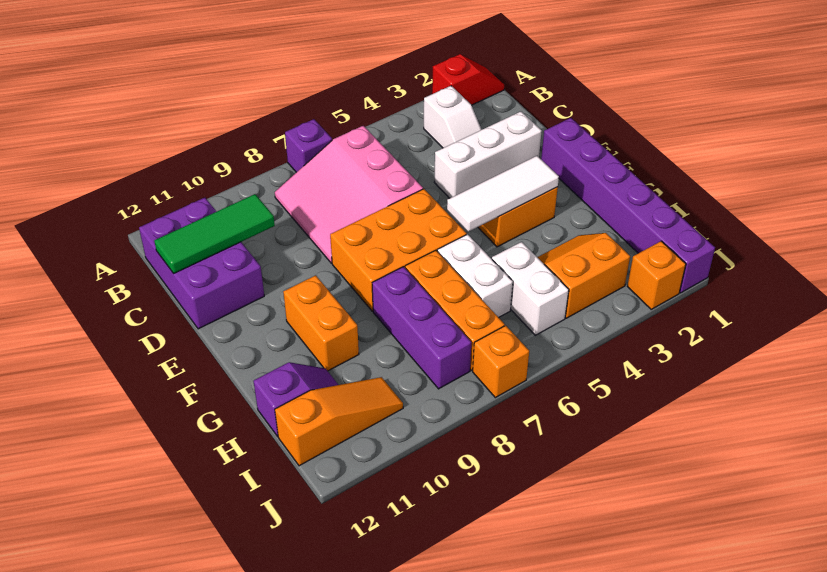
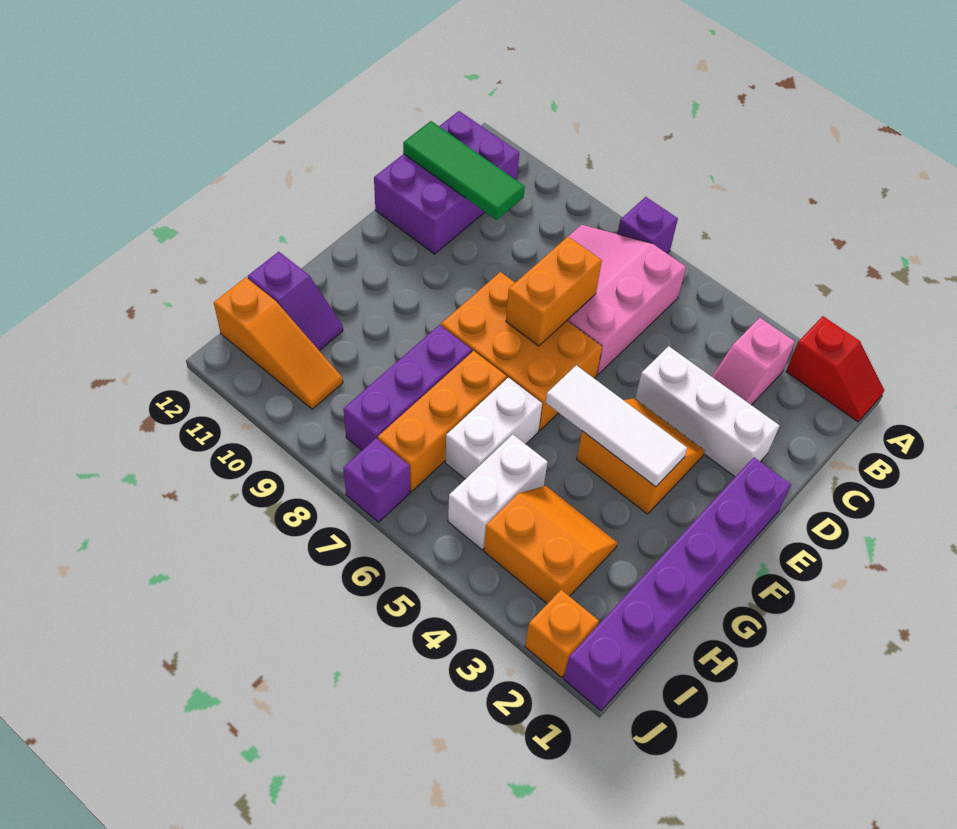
white 1x2 slope [424,86,482,148] -> pink 1x2 slope [712,318,795,405]
orange 1x2 brick [283,275,359,371] -> orange 1x2 brick moved to [506,237,602,346]
orange 1x1 brick [473,326,529,398] -> purple 1x1 brick [343,438,410,522]

